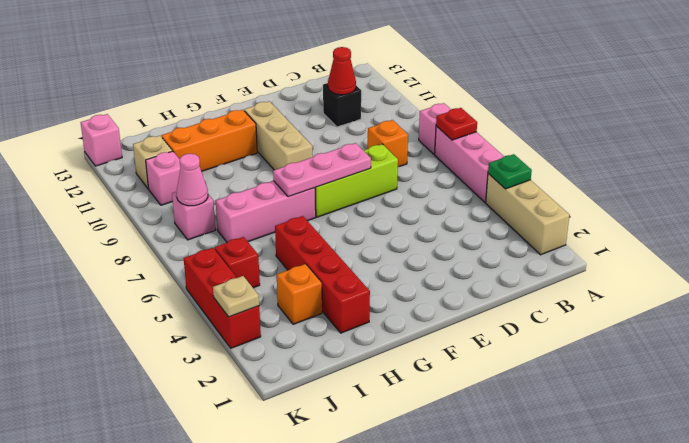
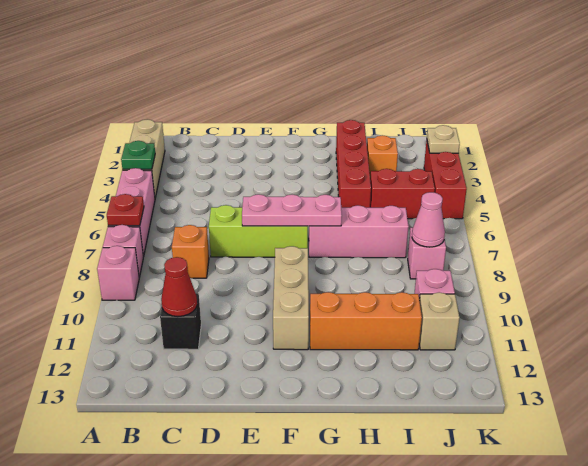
red 1x1 brick [215,237,260,288] -> red 1x2 brick [370,169,435,219]
pink 1x1 brick [81,114,122,166] -> pink 1x1 brick moved to [97,246,139,300]

